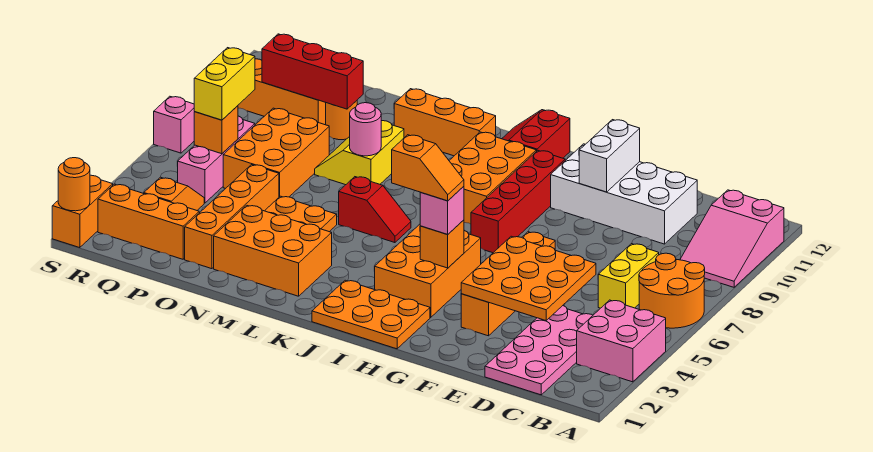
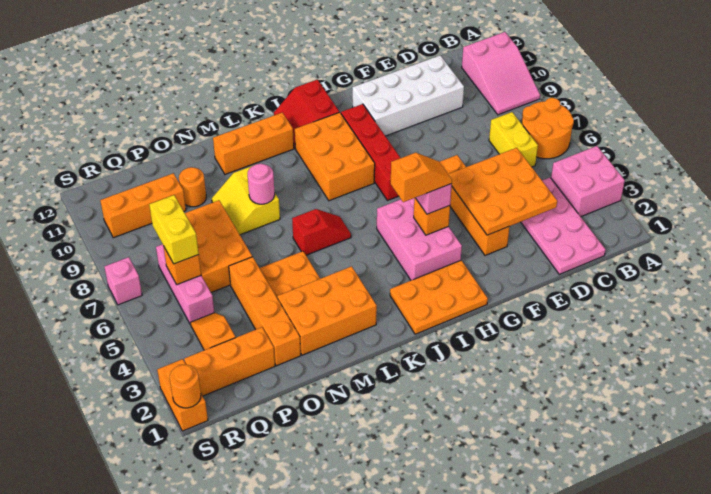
white 1x2 brick [579,120,640,192] -> none
orange 2x3 brick [375,224,481,317] -> pink 2x3 brick [377,198,462,280]
red 1x3 brick [262,34,363,109] -> none

